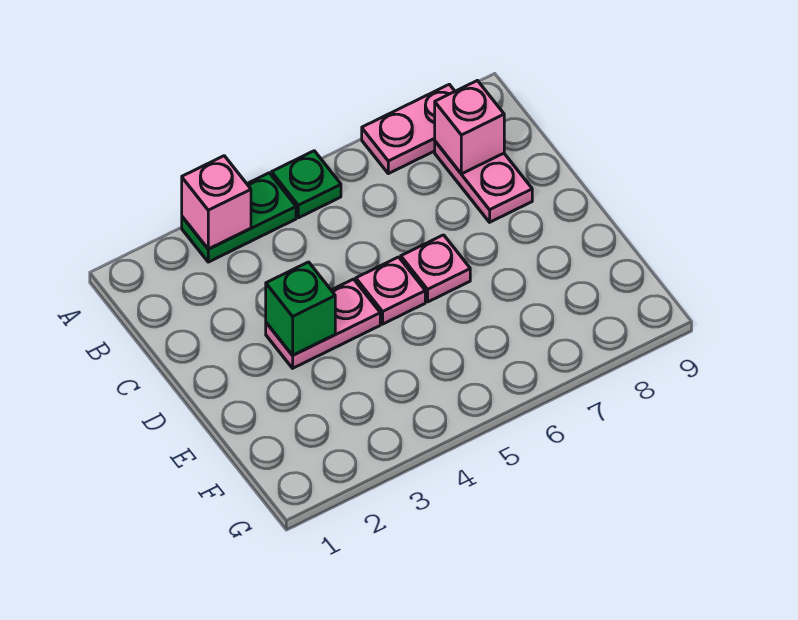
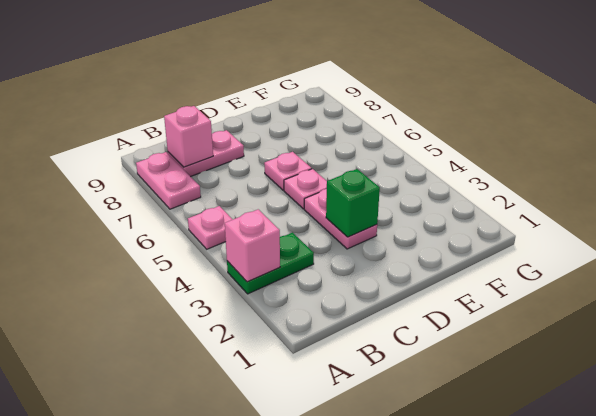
green 1x2 plate [182,173,296,262] -> green 1x2 plate turned to [227,232,314,294]
green 1x1 plate [272,151,341,218] -> pink 1x1 plate [188,206,233,249]

